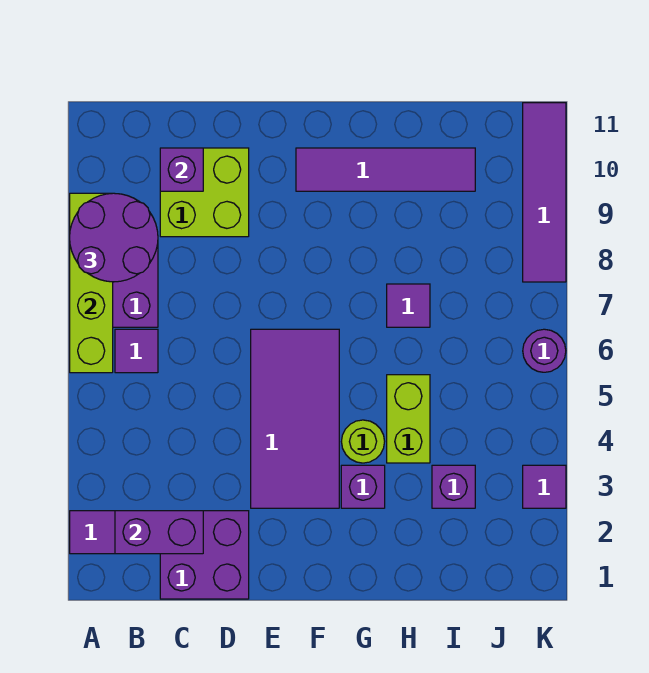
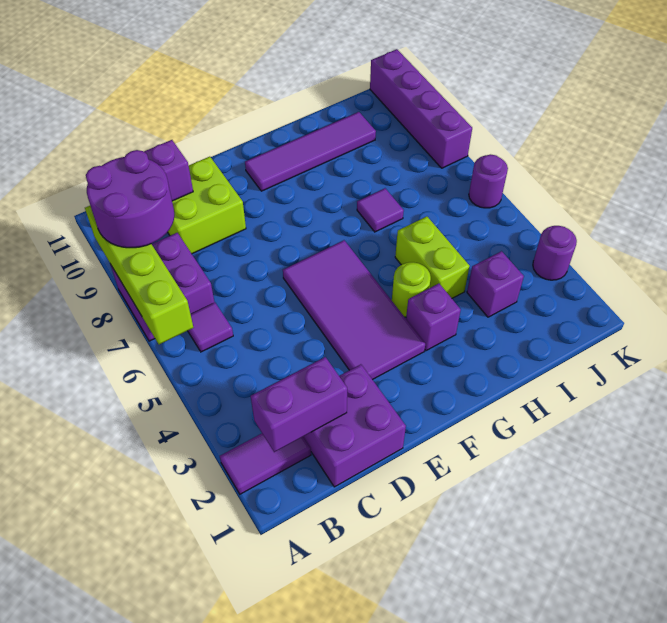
purple 1x1 tile [523,465,566,508] -> purple 1x1 round brick [533,226,577,280]
purple 1x4 tile [523,103,566,282] -> purple 1x4 brick [370,49,472,168]

